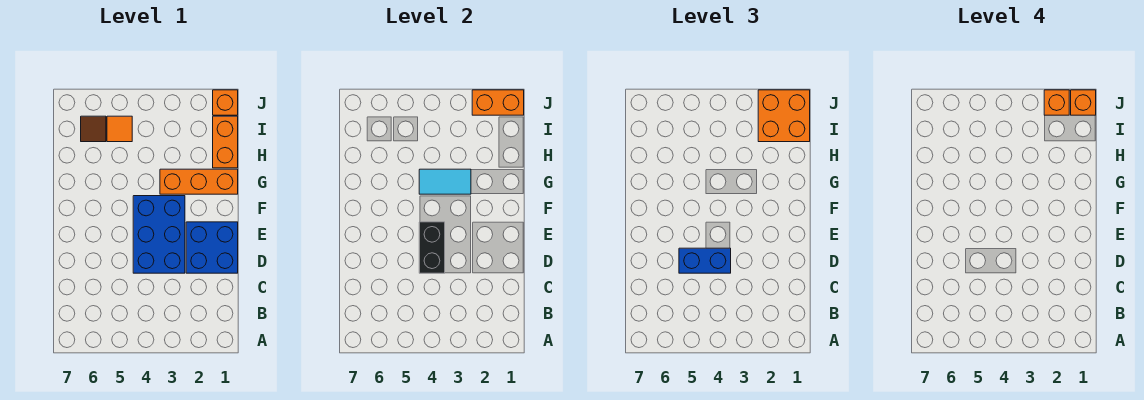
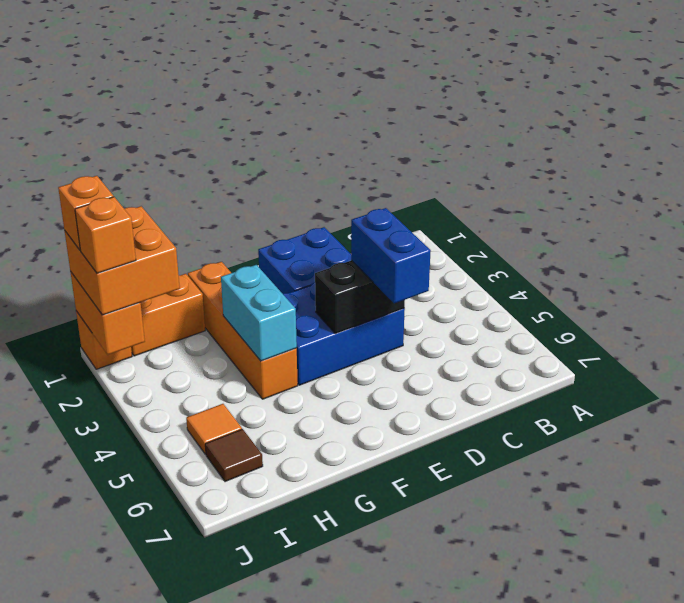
orange 1x3 brick [160,169,238,194] -> orange 1x4 brick [188,262,298,399]
cyan 1x2 tile [419,169,471,194] -> cyan 1x2 brick [221,265,297,361]

